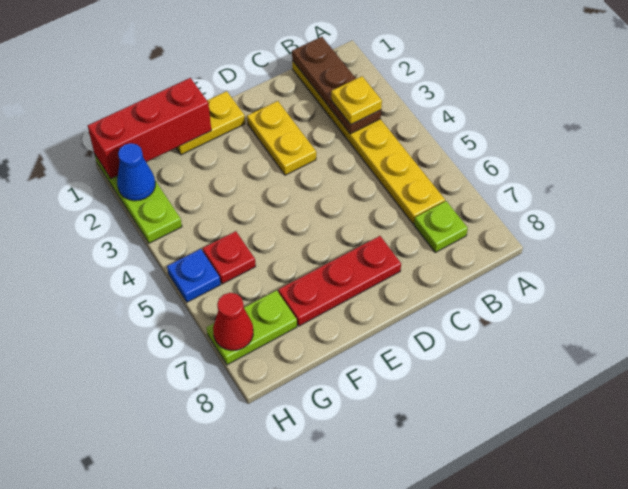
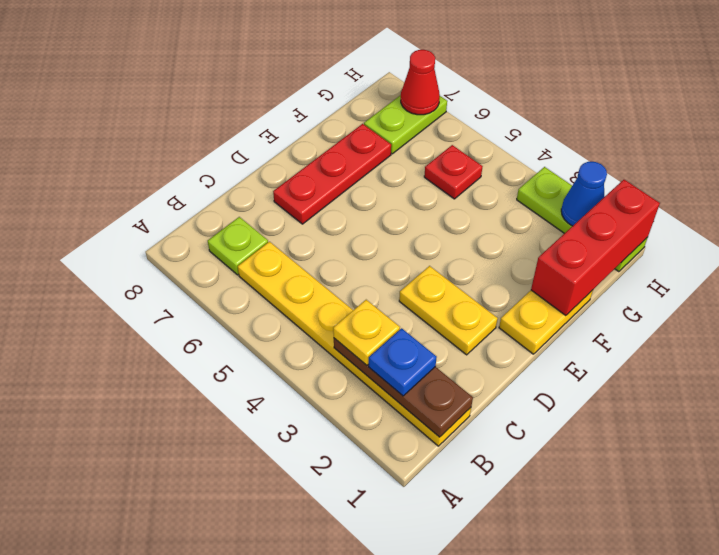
blue 1x1 plate [167,249,221,302] -> blue 1x1 plate moved to [369,328,437,396]

